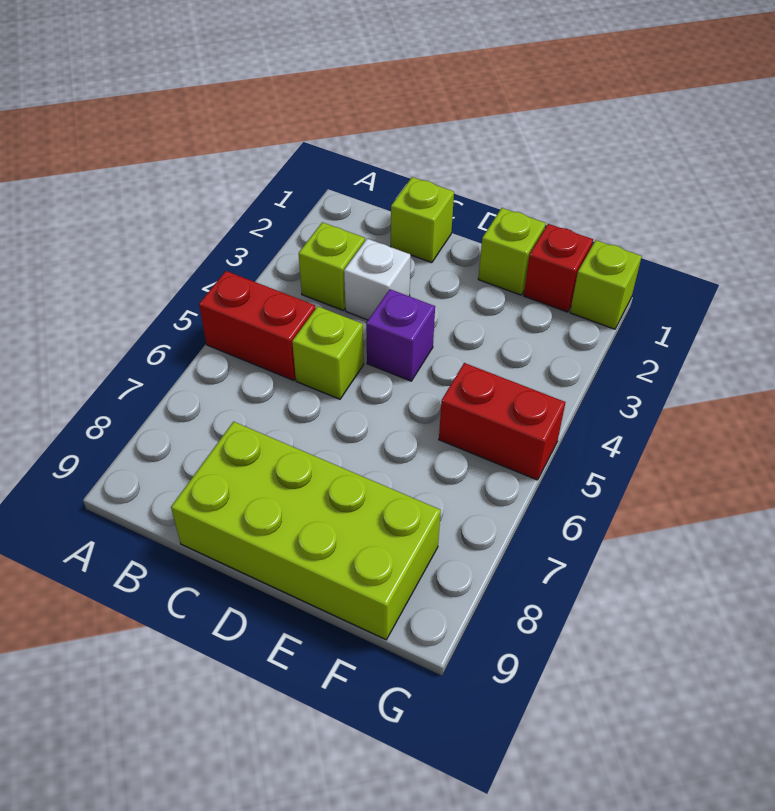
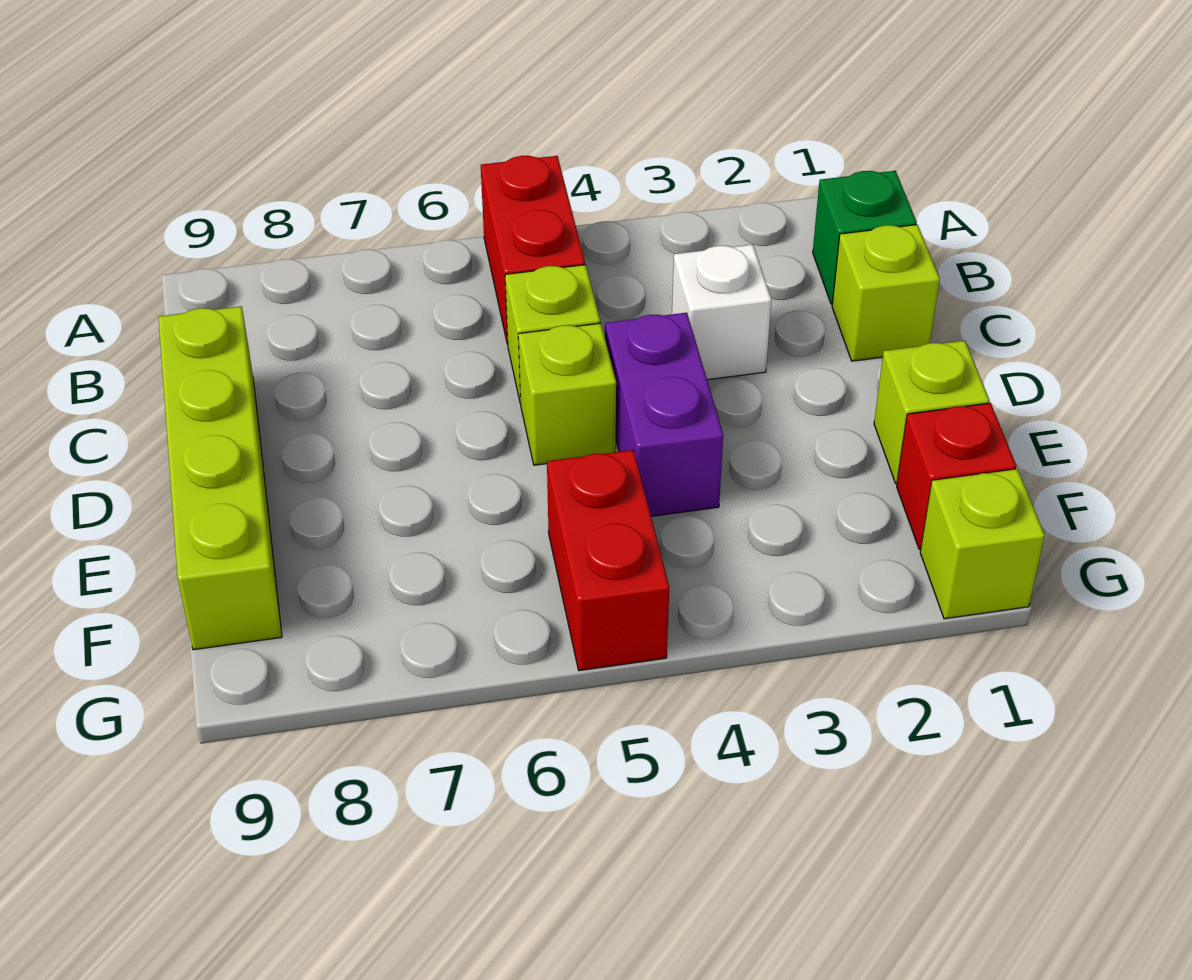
none -> green 1x1 brick [813,171,917,304]
lime 1x1 brick [299,222,365,310] -> lime 1x1 brick moved to [518,323,616,465]
lime 2x4 brick [171,422,441,640] -> lime 1x4 brick [158,306,282,650]
purple 1x1 brick [366,289,435,381] -> purple 1x2 brick [605,313,723,516]

